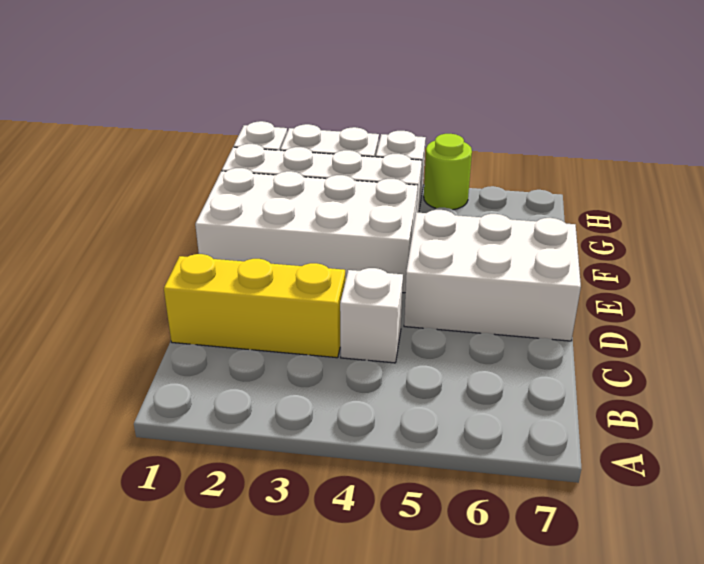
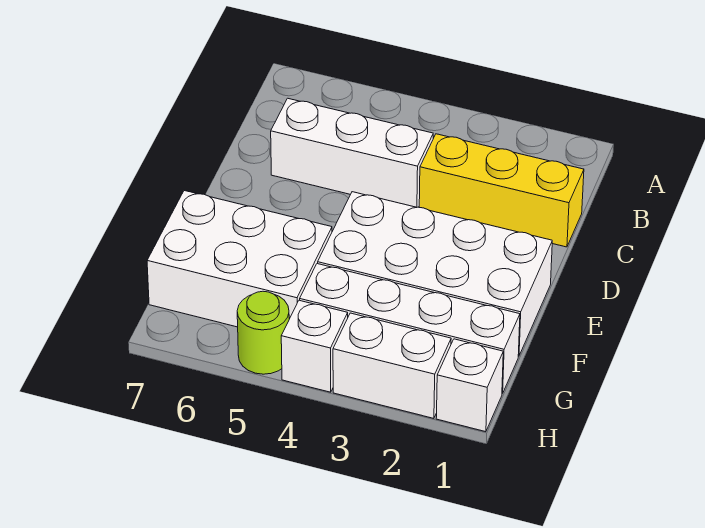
white 1x1 brick [340,268,403,363] -> white 1x3 brick [271,98,433,207]
white 2x3 brick [404,210,581,341] -> white 2x3 brick moved to [147,191,332,327]

